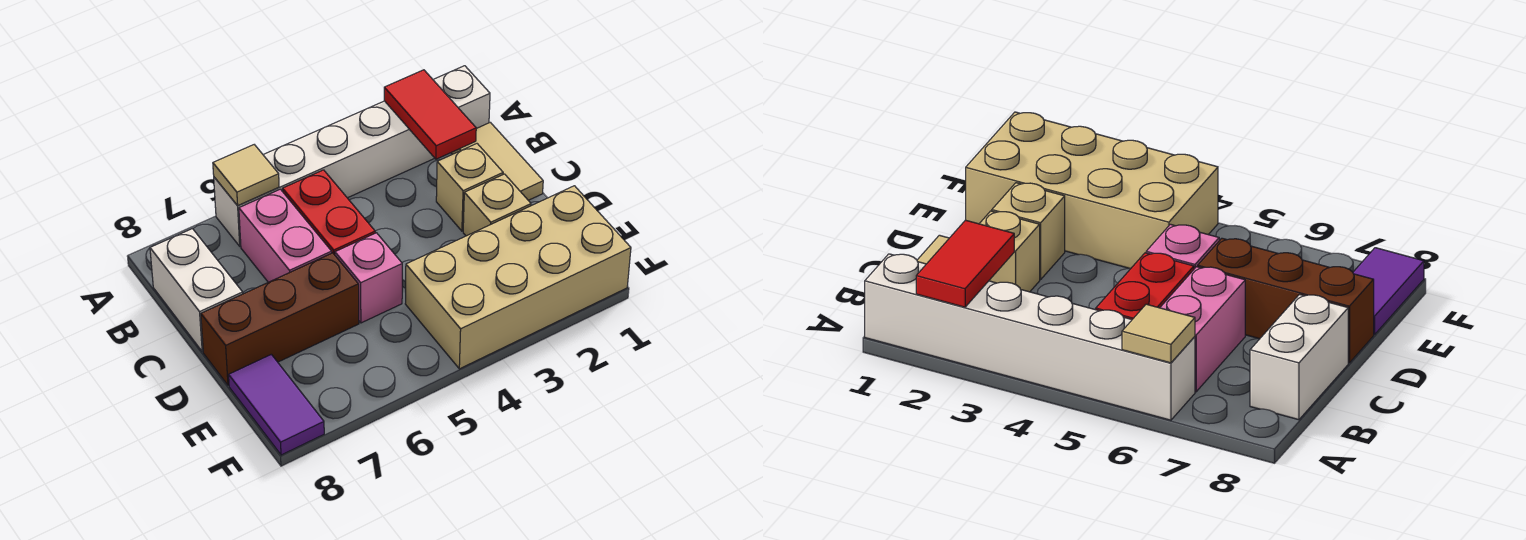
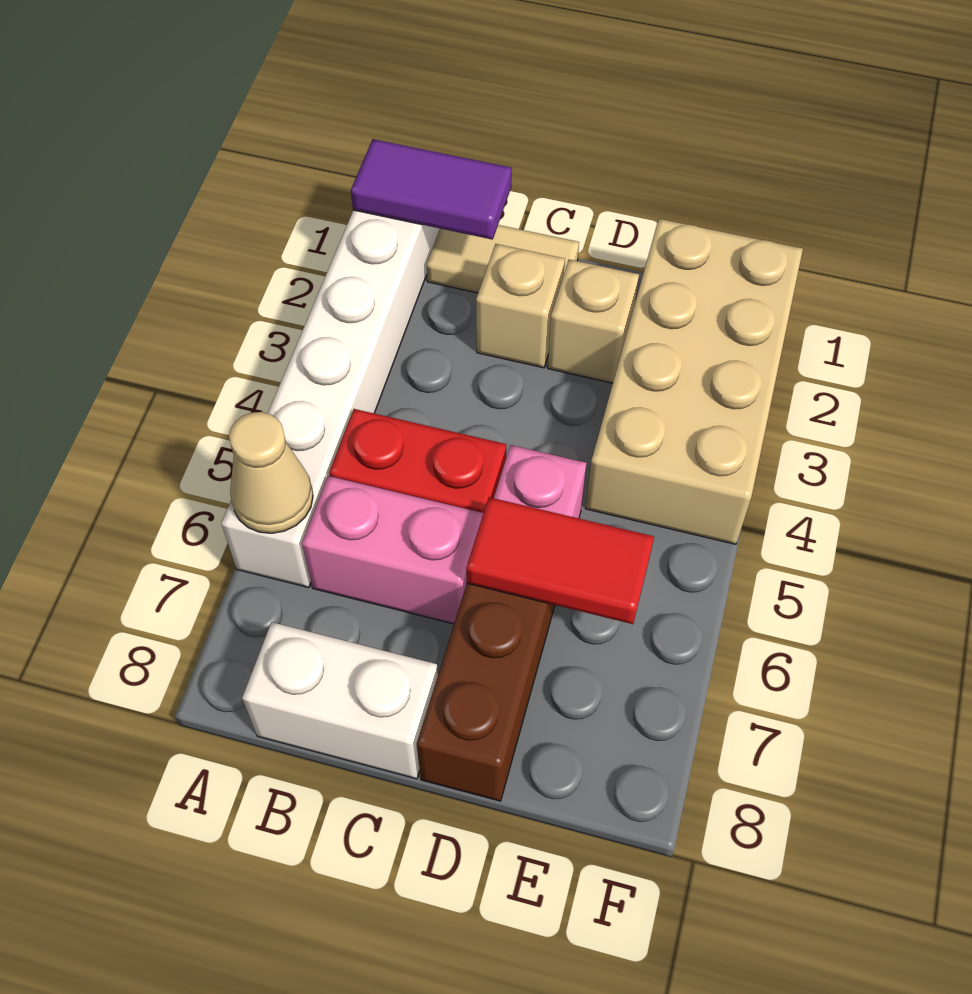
red 1x2 tile [384,70,476,159] -> red 1x2 tile moved to [466,497,654,624]
tan 1x1 tile [213,145,279,206] -> tan 1x1 cone [229,412,313,533]
purple 1x2 tile [229,354,324,455] -> purple 1x2 tile moved to [351,139,512,240]

